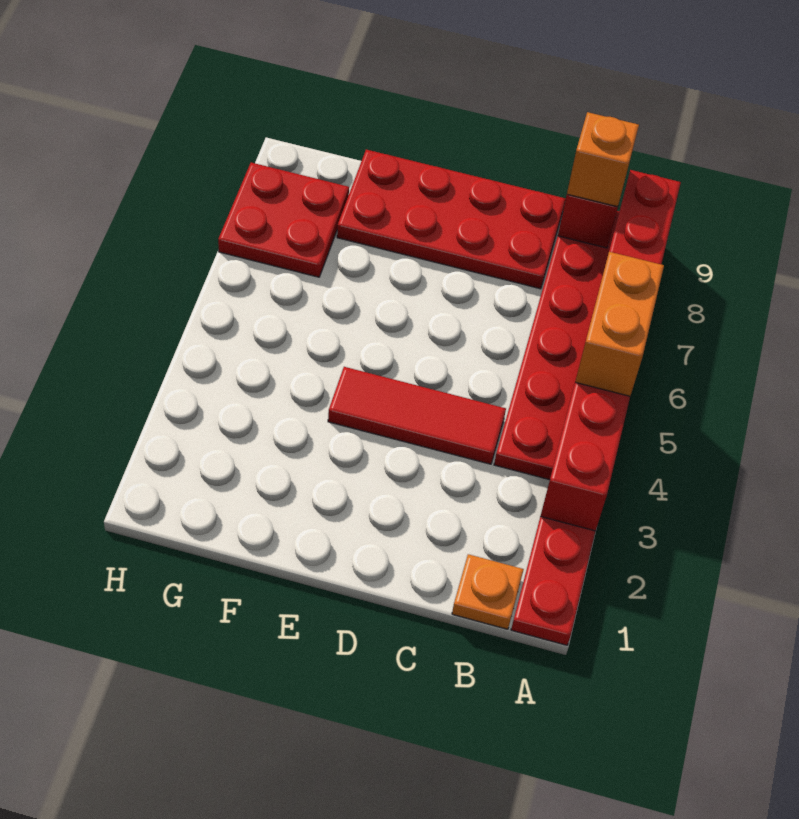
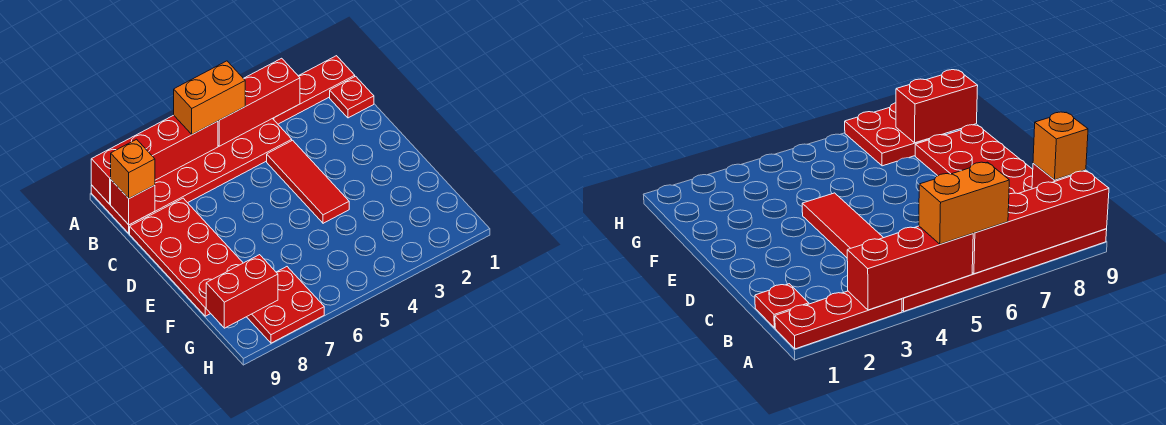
orange 1x1 plate [452,554,524,629] -> red 1x1 plate [330,76,374,118]
none -> red 1x2 brick [206,255,278,328]

